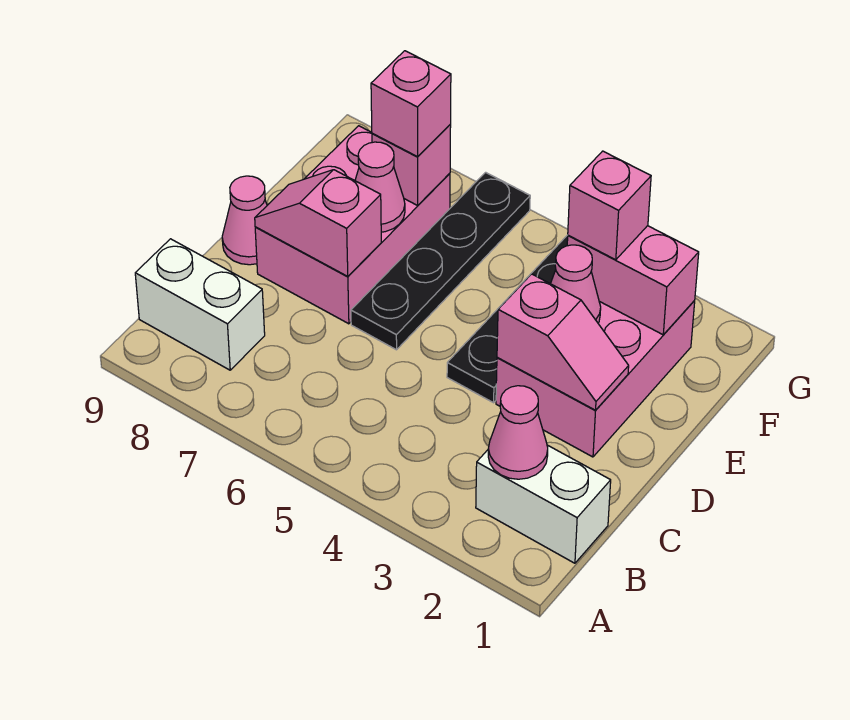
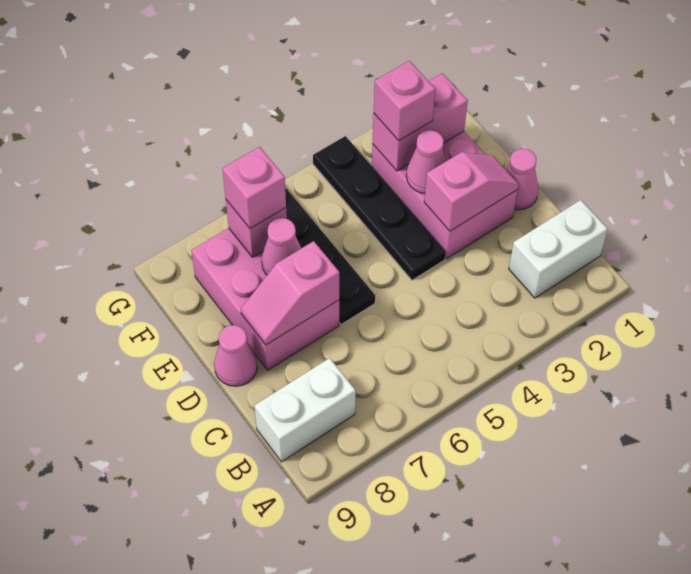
pink 1x1 cone [488,386,548,479] -> pink 1x1 cone moved to [506,149,538,210]

